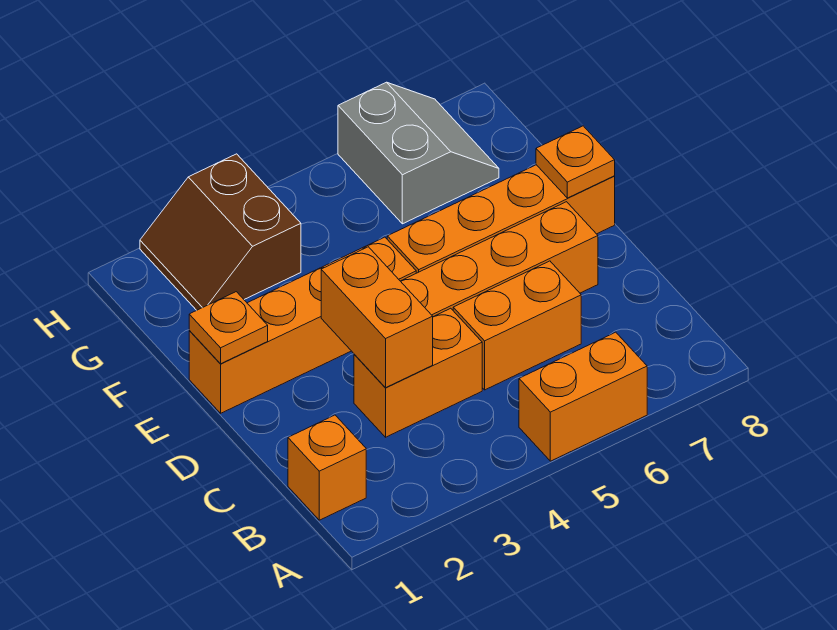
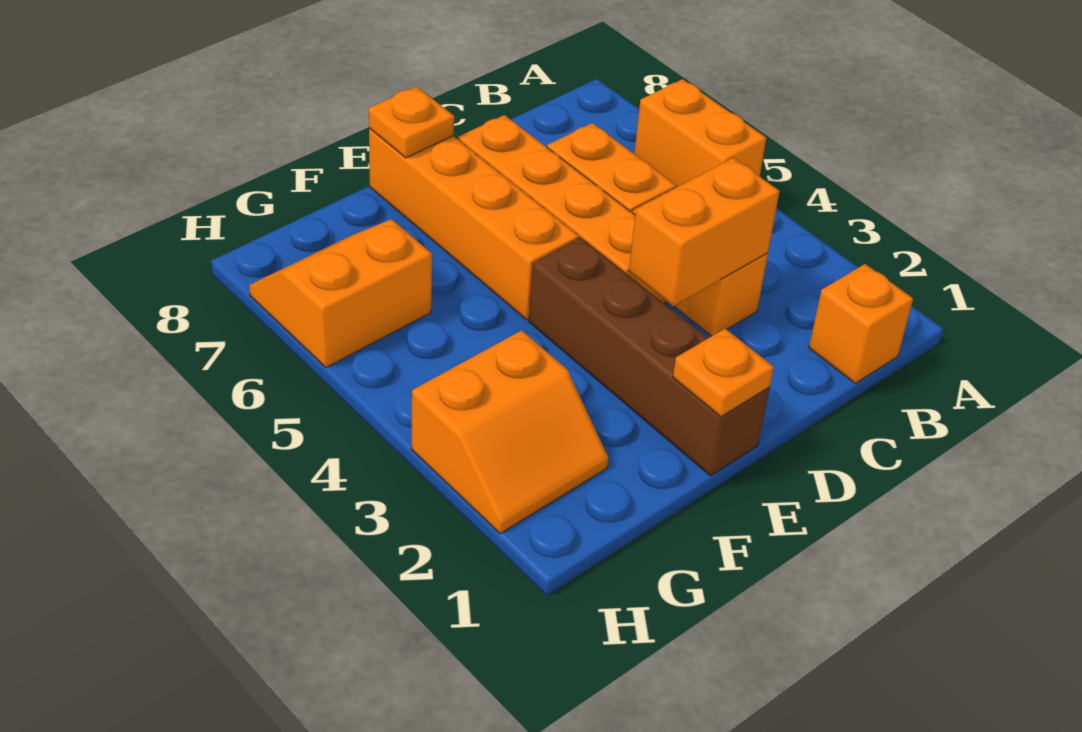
orange 1x4 brick [189,237,416,413] -> brown 1x4 brick [529,238,770,476]
brown 2x2 slope [140,154,301,310] -> orange 2x2 slope [412,330,608,534]
grey 2x2 slope [338,82,499,224] -> orange 2x2 slope [249,219,432,367]

